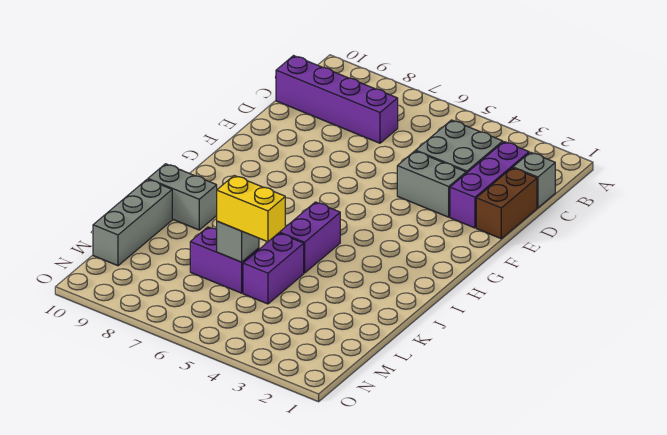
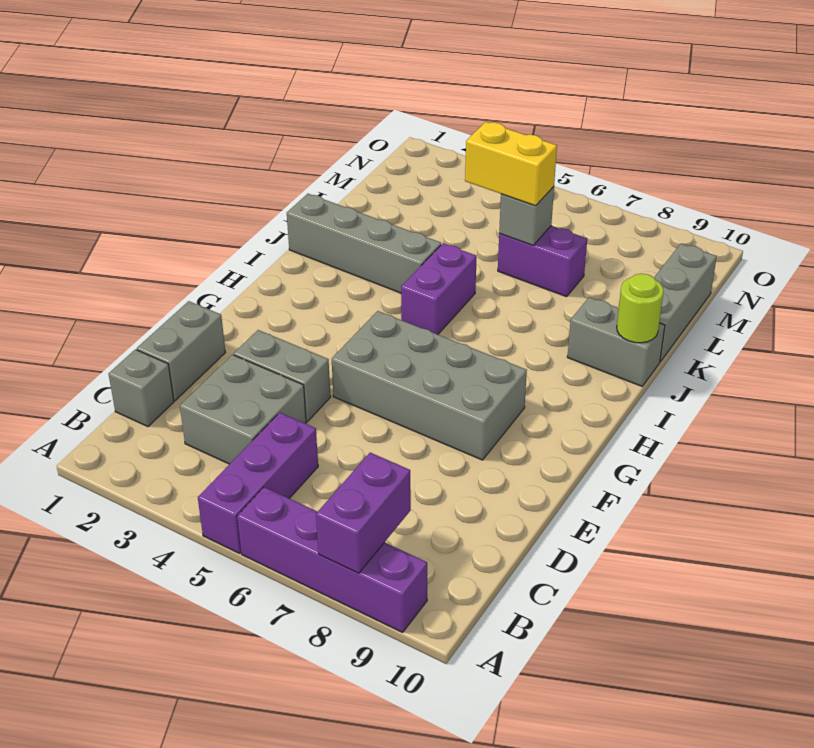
purple 1x3 brick [450,142,529,228] -> purple 1x3 brick moved to [198,413,318,553]
purple 1x4 brick [276,56,398,143] -> purple 1x4 brick moved to [237,487,427,632]
brown 1x2 brick [476,168,537,239] -> grey 1x2 brick [137,301,225,401]
none -> grey 2x4 brick [332,311,527,460]
none -> grey 1x4 brick [287,194,441,293]
none -> lime 1x1 round brick [617,274,663,343]
purple 1x2 brick [243,233,304,304] -> purple 1x2 brick moved to [316,453,411,573]

